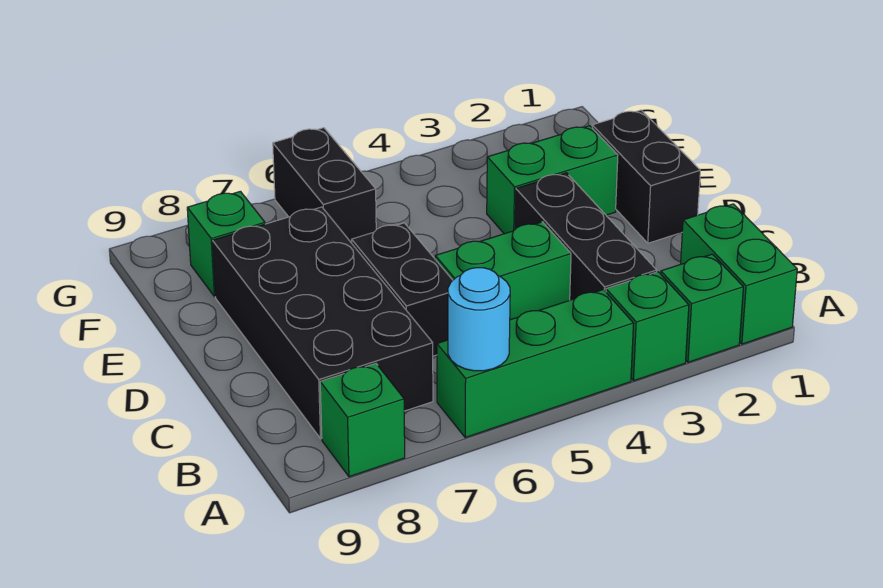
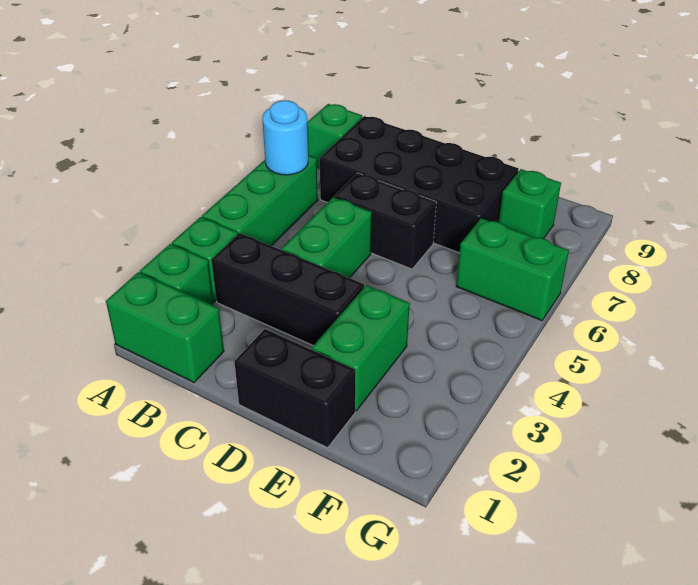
black 1x2 brick [273,128,376,243] -> green 1x2 brick [456,218,569,320]

